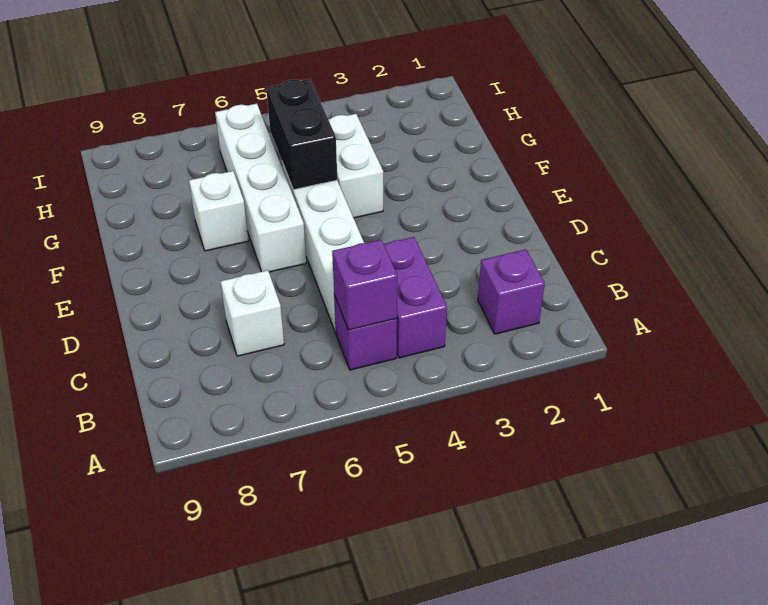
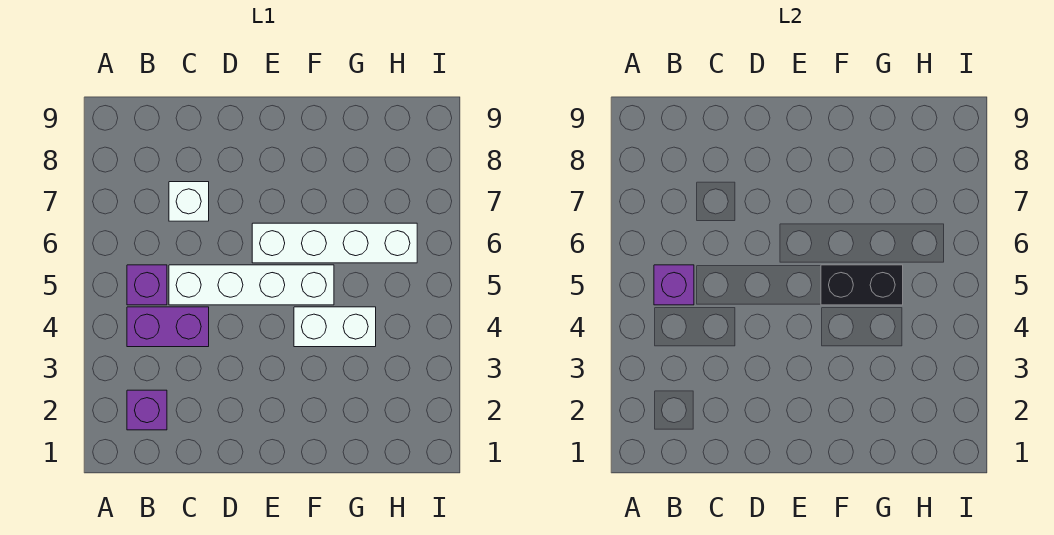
white 1x1 brick [189,171,249,251] -> none

